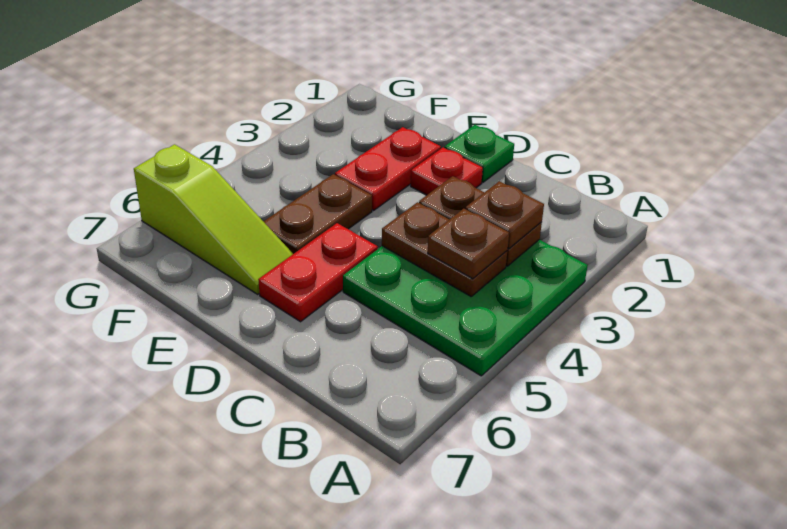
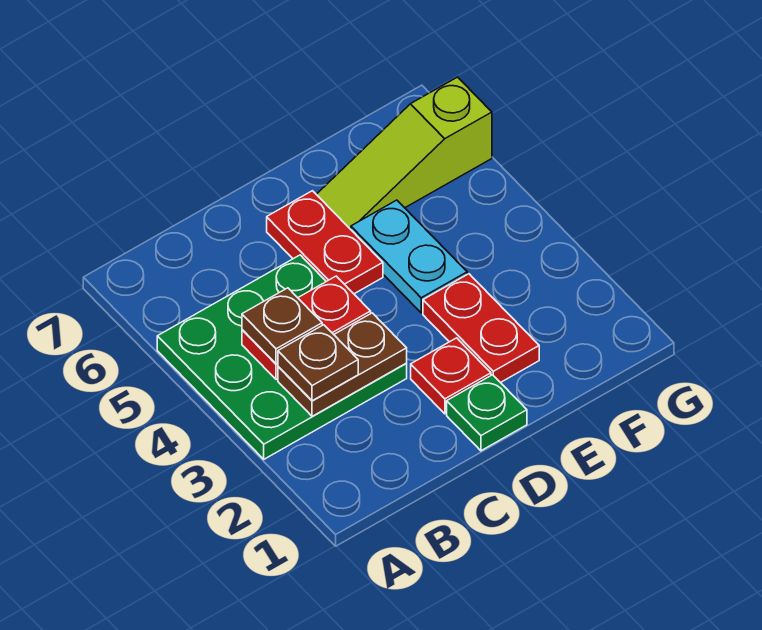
brown 1x2 plate [382,202,507,296] -> red 1x2 plate [242,276,371,380]
brown 1x2 plate [263,174,372,254] -> cyan 1x2 plate [351,200,467,313]

